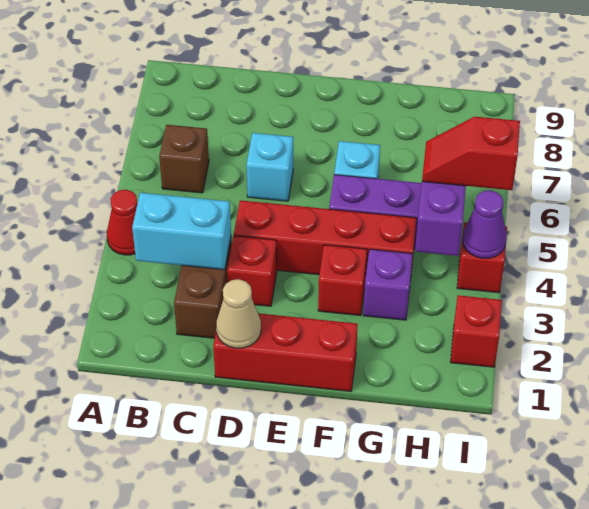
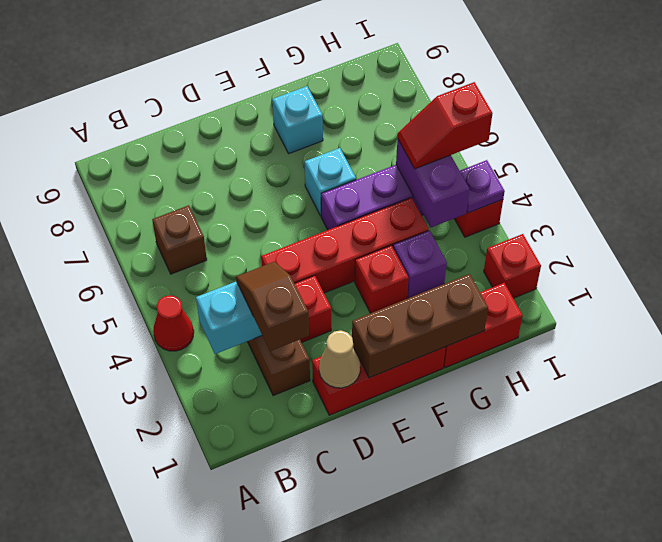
none -> brown 1x2 slope [236,262,309,351]
cyan 1x1 brick [246,133,293,201] -> cyan 1x1 brick moved to [272,86,323,153]
none -> brown 1x3 brick [352,274,488,378]
none -> red 1x2 brick [443,283,523,368]
purple 1x1 cone [462,190,507,258] -> purple 1x1 plate [460,160,505,213]

